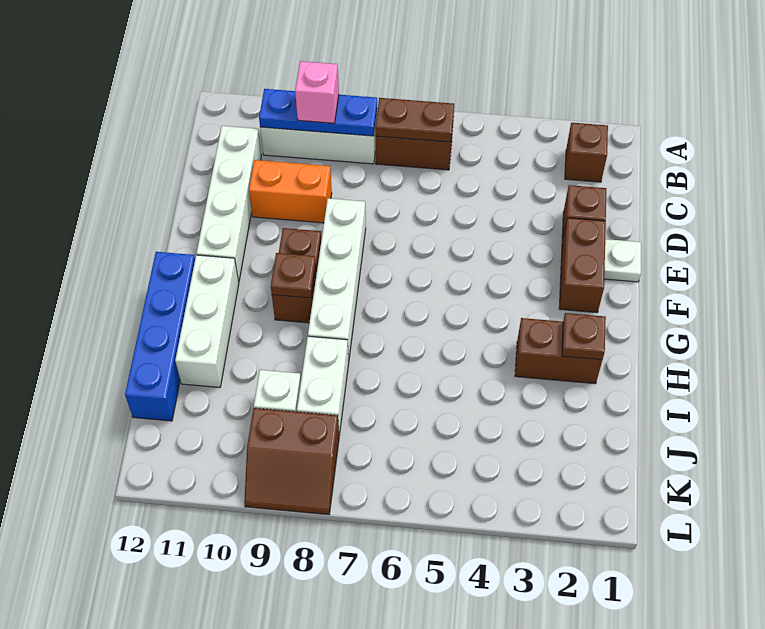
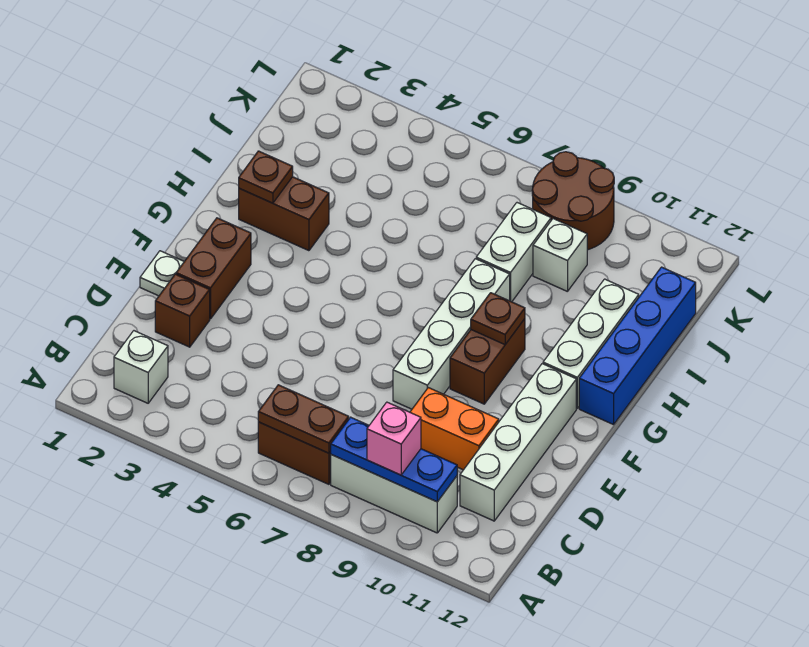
brown 1x1 brick [565,123,608,182] -> white 1x1 brick [114,331,168,403]
brown 2x2 slope [244,408,339,515] -> brown 2x2 round brick [532,152,614,250]

